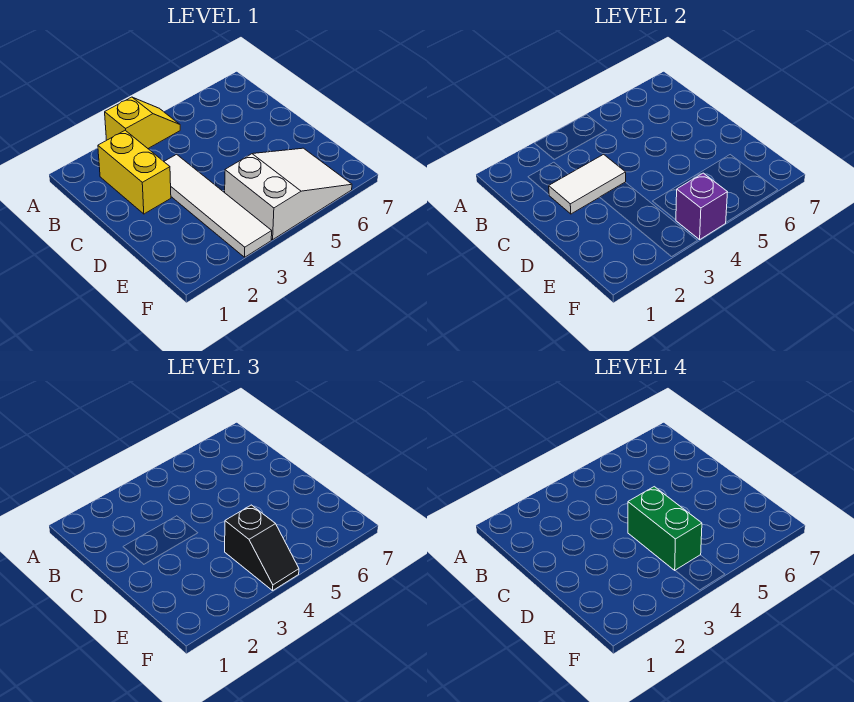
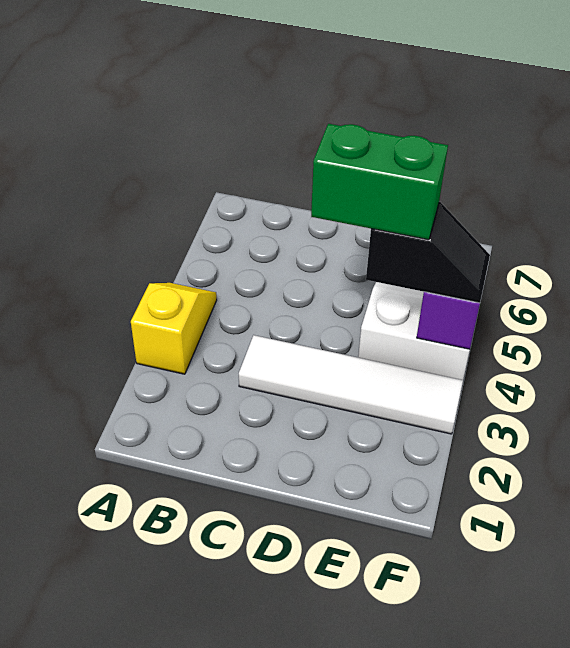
yellow 1x2 brick [98,130,171,214] -> none
white 1x2 tile [549,154,626,214] -> none

